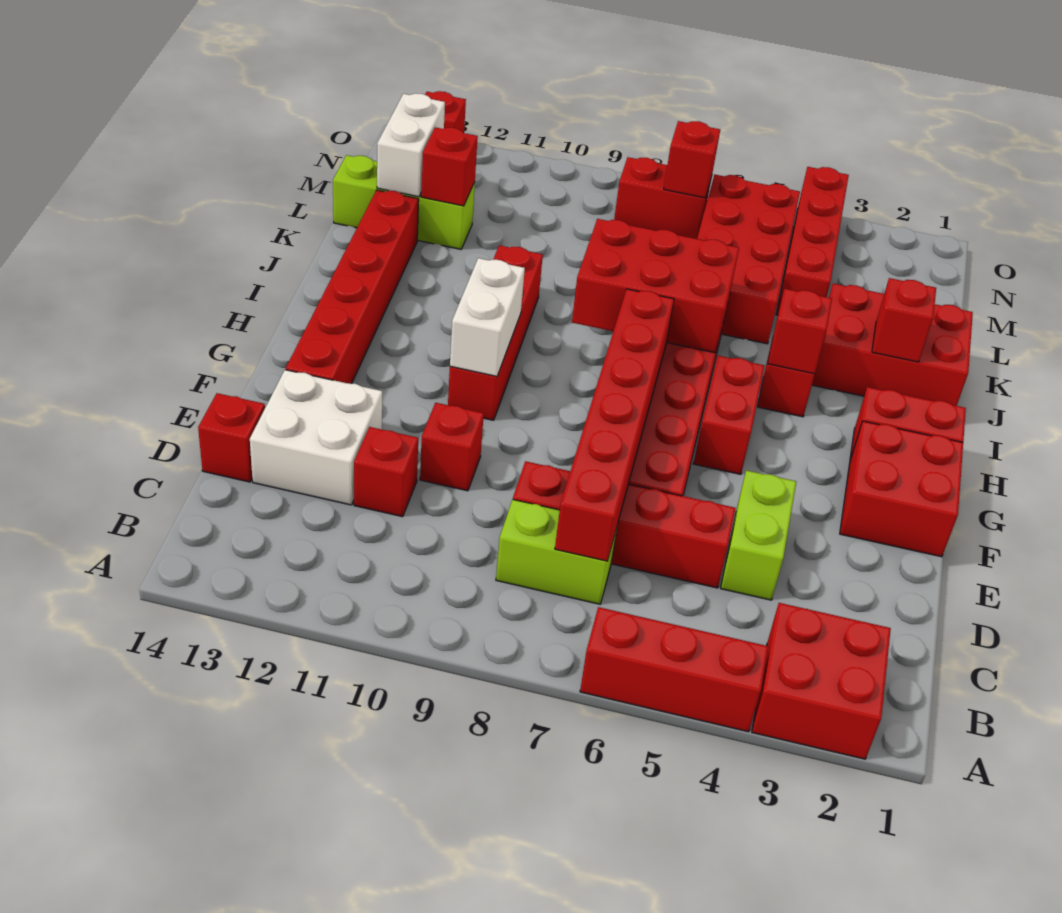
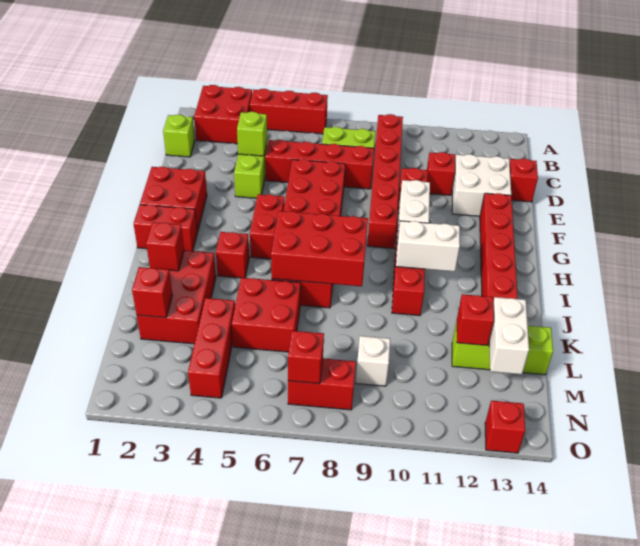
none -> lime 1x1 brick [163,115,195,157]
red 1x6 brick [555,289,674,561] -> red 1x6 brick moved to [367,114,403,248]
none -> lime 1x1 brick [237,112,267,156]
red 1x1 brick [768,289,832,374] -> red 1x1 brick moved to [132,267,172,318]
none -> white 1x2 brick [396,221,460,272]
red 2x3 brick [812,284,973,406] -> red 2x3 brick turned to [137,250,216,344]
red 2x4 brick [697,175,800,344] -> red 2x2 brick [232,278,301,352]
red 1x4 brick [776,167,849,315] -> red 1x3 brick [188,298,235,398]
none -> white 1x1 brick [356,336,390,386]

